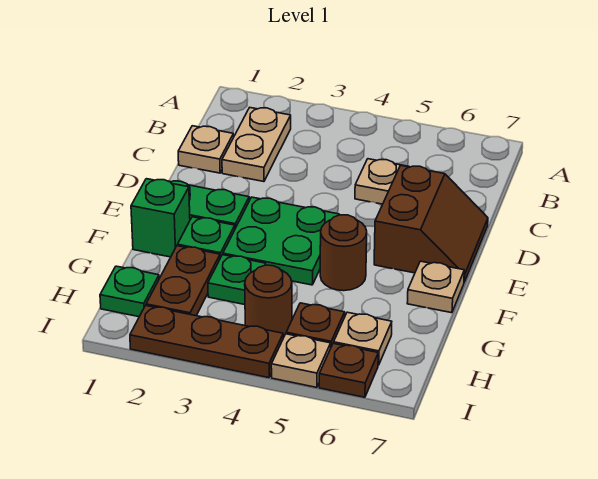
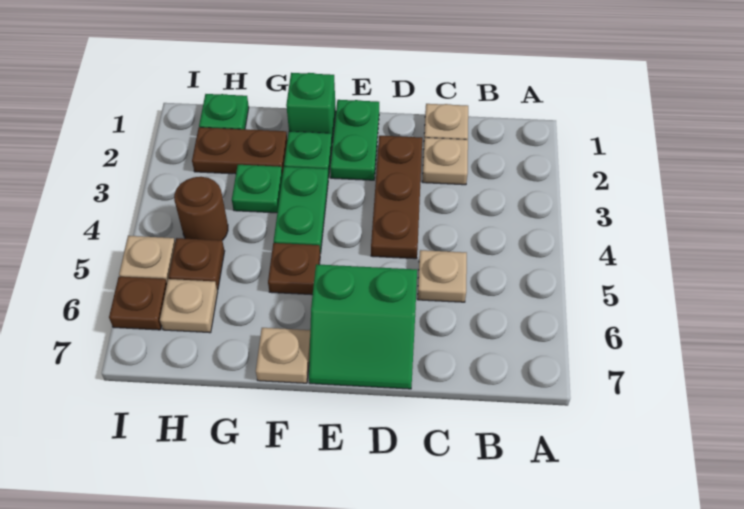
tan 1x2 plate [222,108,291,182] -> tan 1x1 plate [422,138,468,185]
brown 2x2 slope [374,165,488,282] -> green 2x2 slope [309,264,417,389]
green 2x2 plate [223,197,339,285] -> green 1x2 plate [274,167,328,254]
brown 1x1 round brick [320,215,367,291] -> brown 1x1 plate [268,243,320,295]
brown 1x3 plate [130,306,283,378] -> brown 1x3 plate moved to [371,136,422,259]

